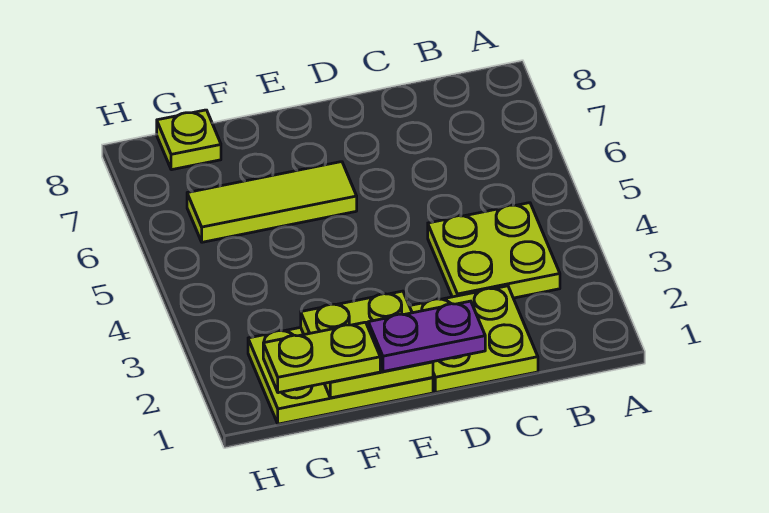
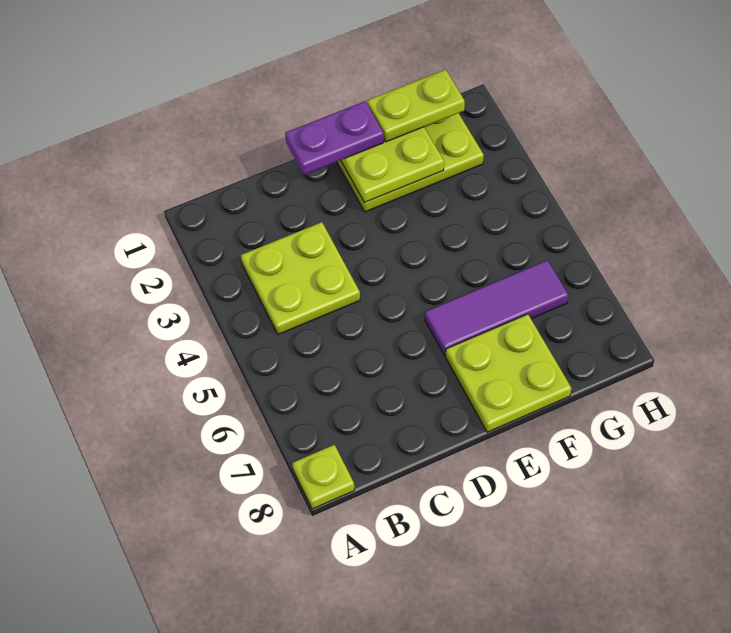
lime 2x2 plate [410,286,538,392] -> lime 2x2 plate moved to [445,314,571,432]
lime 1x3 tile [187,162,357,242] -> purple 1x3 tile [425,260,568,356]
lime 1x1 plate [157,110,221,170] -> lime 1x1 plate moved to [292,445,354,509]

